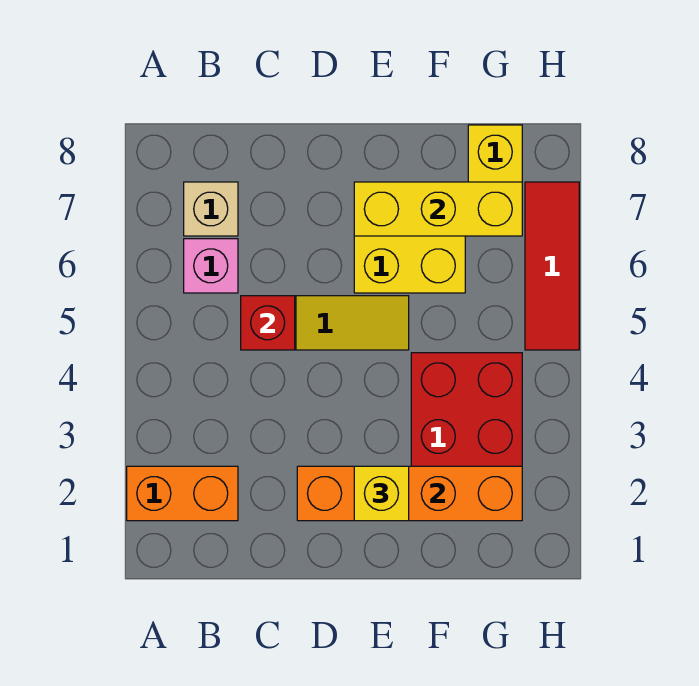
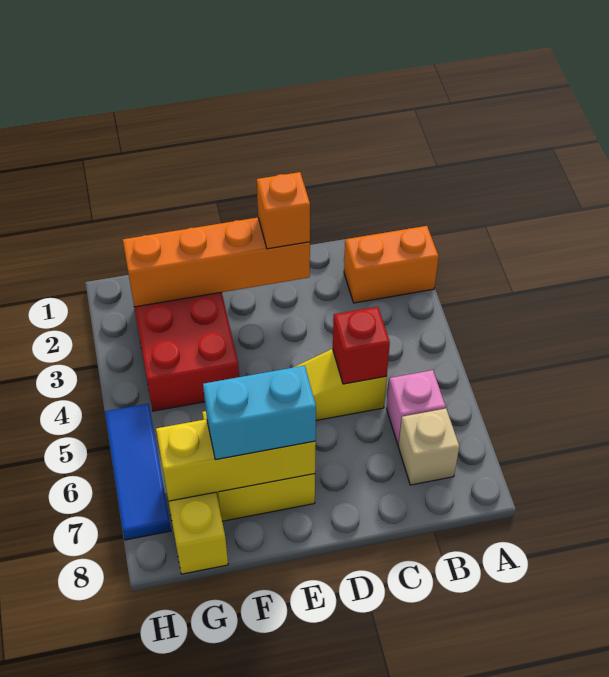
none -> orange 1x1 brick [257,172,310,249]
yellow 1x1 brick [354,466,409,521] -> none
none -> cyan 1x2 brick [203,366,316,460]
red 1x3 tile [525,182,579,350] -> blue 1x3 tile [105,404,171,540]

